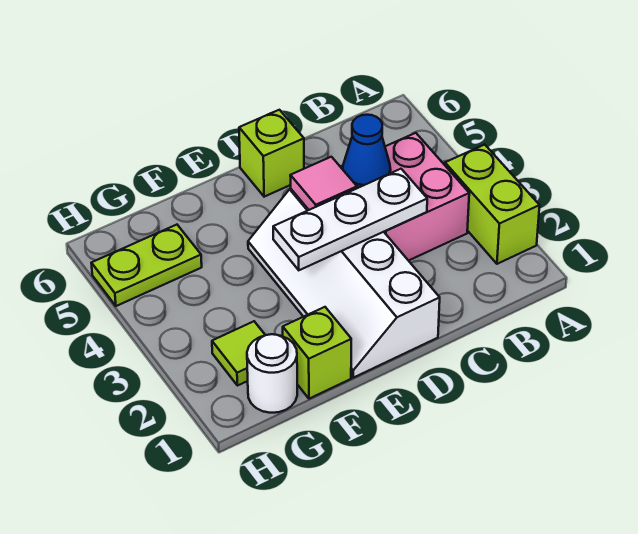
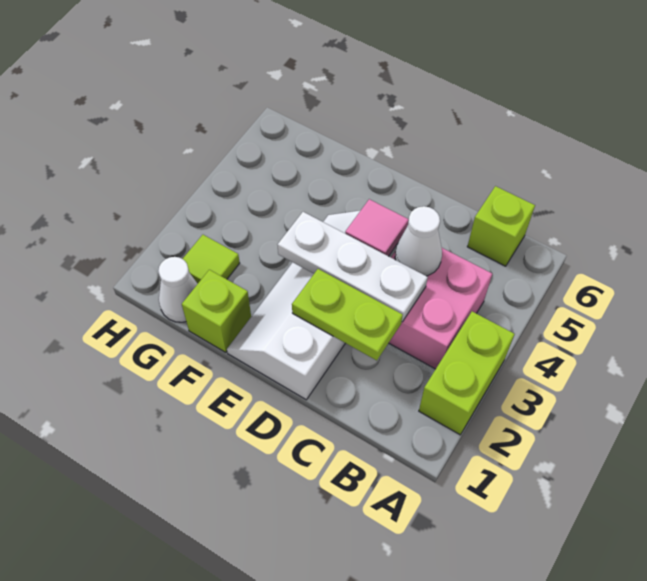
blue 1x1 cone [343,115,391,188] -> white 1x1 cone [395,206,442,276]
lime 1x1 brick [239,110,304,197] -> lime 1x1 brick moved to [467,186,535,266]
white 1x1 round brick [247,334,297,413] -> white 1x1 cone [158,257,197,322]
lime 1x2 plate [91,225,202,306] -> lime 1x2 plate moved to [292,269,403,361]

